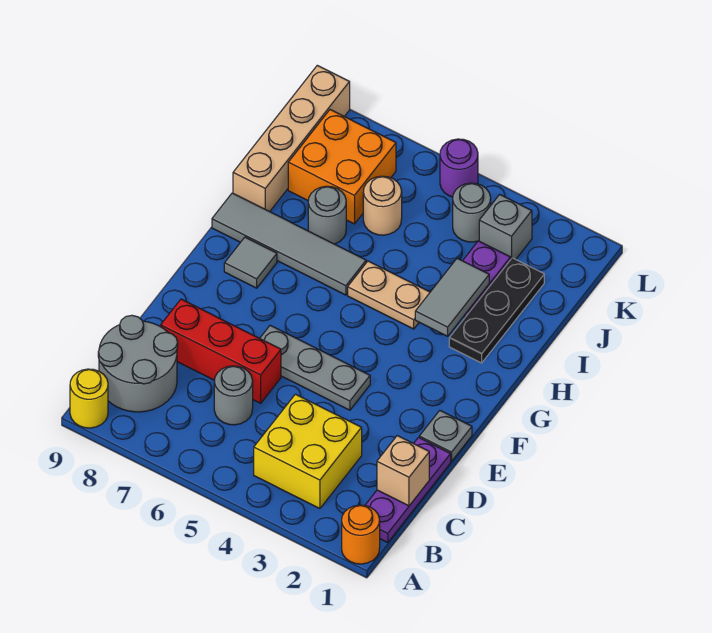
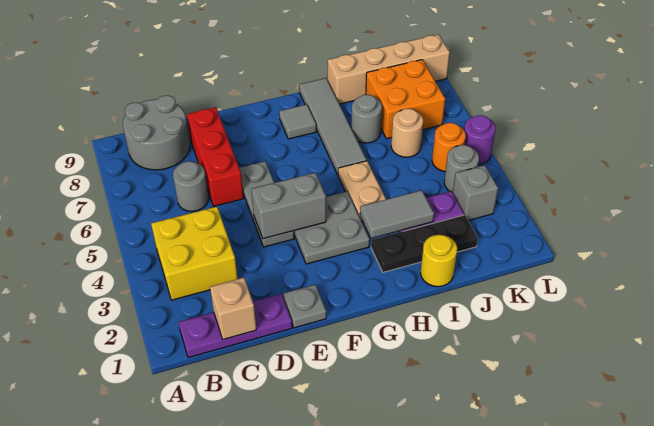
orange 1x1 round brick [342,505,380,564] -> orange 1x1 round brick moved to [432,123,466,172]
yellow 1x1 round brick [70,369,108,428] -> yellow 1x1 round brick moved to [420,235,457,287]
none -> grey 1x2 brick [251,173,326,239]
none -> grey 2x2 plate [294,192,370,264]

